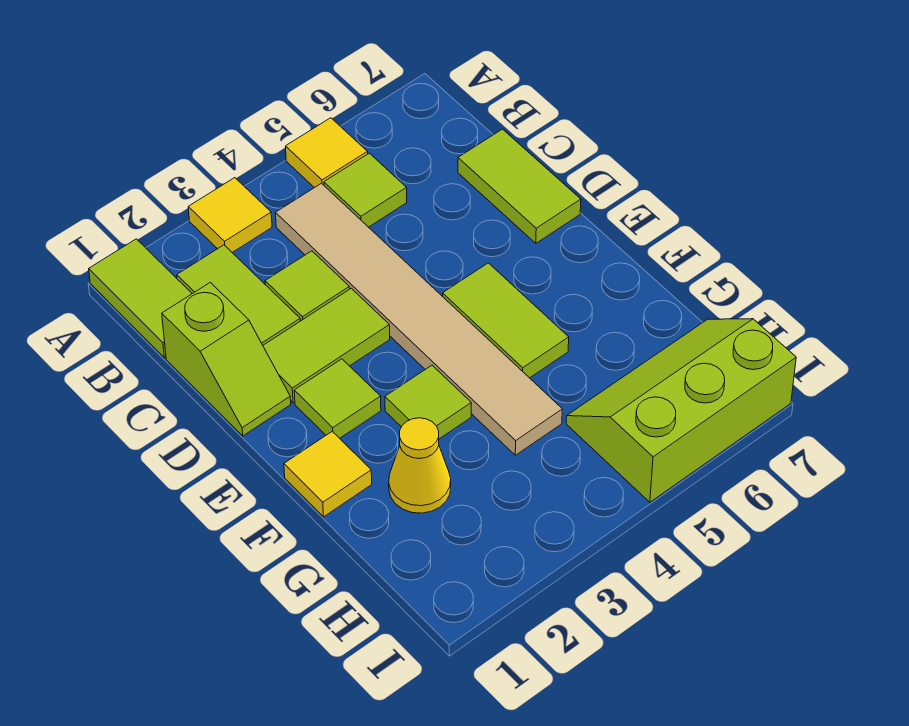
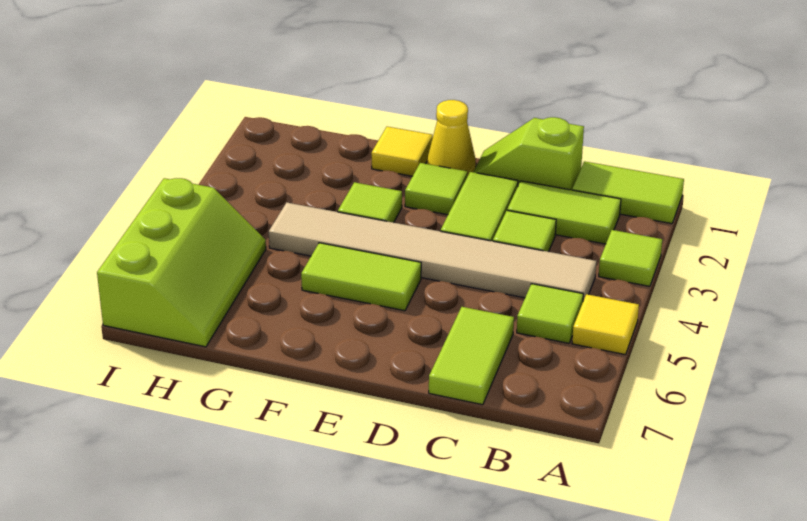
yellow 1x1 tile [188,178,272,252] -> lime 1x1 tile [599,230,662,286]
lime 1x2 tile [458,129,581,243] -> lime 1x2 tile turned to [429,307,514,405]
yellow 1x1 cone [389,418,451,513] -> yellow 1x1 cone moved to [427,100,476,176]

